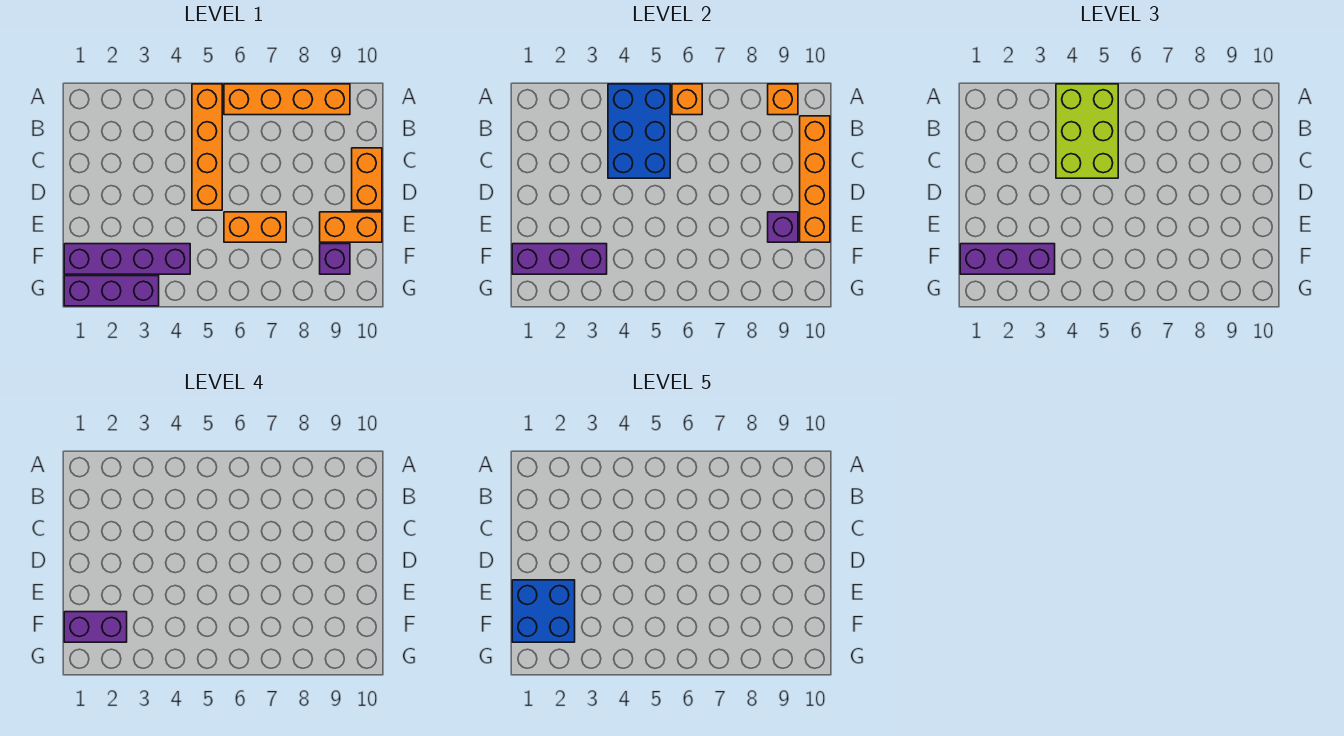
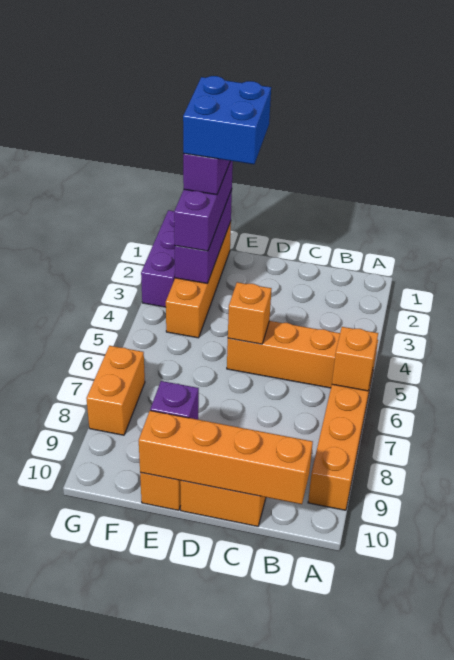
blue 2x3 brick [608,84,670,178] -> none
lime 2x3 brick [1056,84,1118,178] -> none
orange 1x1 brick [768,84,798,115] -> orange 1x1 brick moved to [228,282,271,344]
orange 1x2 brick [224,212,286,242] -> orange 1x2 brick moved to [86,346,145,435]
purple 1x4 brick [64,244,190,274] -> orange 1x4 brick [166,221,231,338]
purple 1x1 brick [320,244,350,274] -> none

